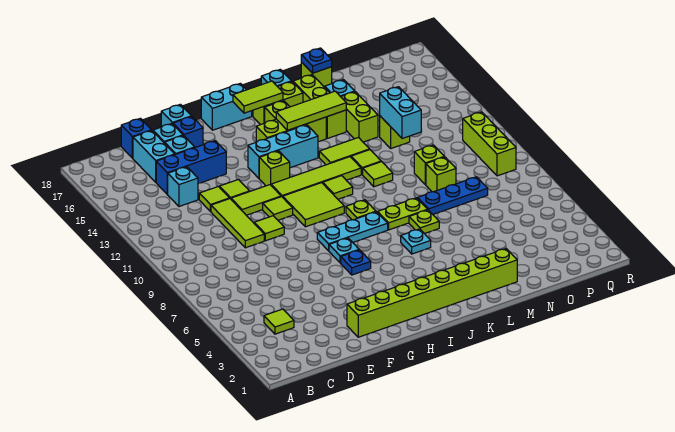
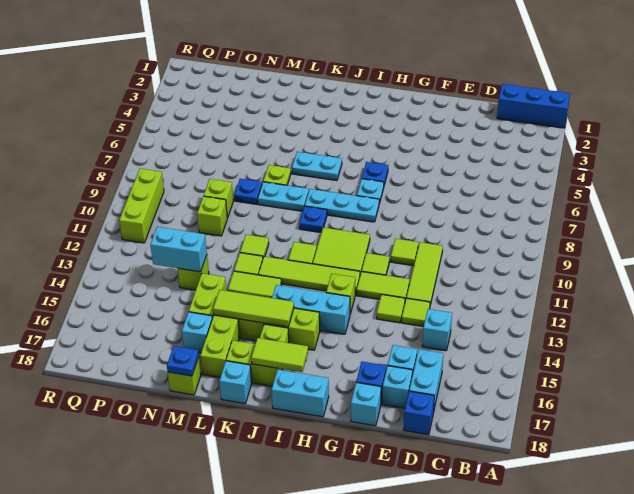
lime 1x1 tile [264,309,294,334] -> none
blue 1x3 brick [156,141,226,194] -> blue 1x3 brick moved to [497,84,570,128]
lime 1x8 brick [347,249,517,337] -> none
lime 1x1 plate [346,200,376,220] -> blue 1x1 plate [299,206,327,232]
cyan 1x1 plate [401,229,431,254] -> cyan 1x2 plate [292,152,342,180]
lime 1x2 plate [378,198,428,230] -> cyan 1x2 plate [258,182,309,211]
blue 1x3 plate [418,177,488,214] -> blue 1x1 plate [234,179,262,204]
cyan 1x2 brick [380,87,421,139] -> cyan 1x2 brick turned to [150,227,207,272]

